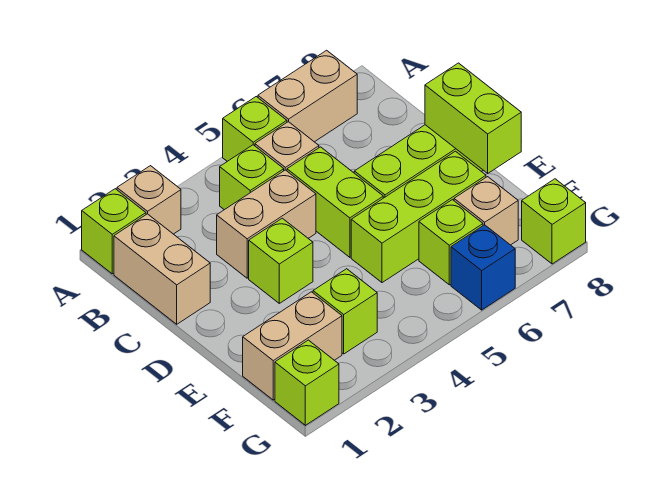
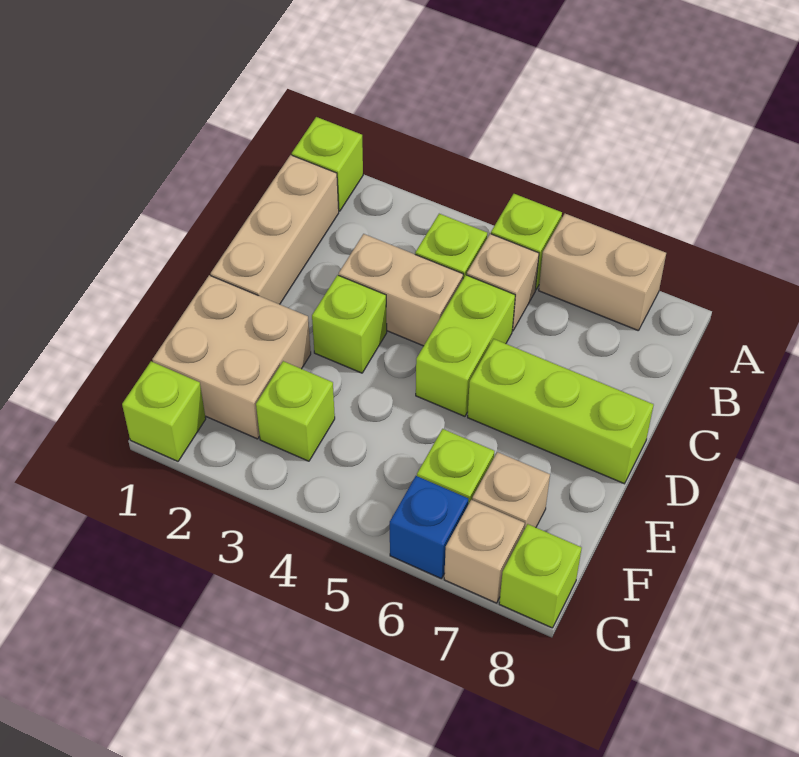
tan 1x1 brick [117,166,181,234] -> tan 1x1 brick moved to [444,500,525,603]
tan 1x2 brick [114,214,210,324] -> tan 1x3 brick [211,155,339,304]
lime 1x2 brick [425,63,521,173] -> none
lime 1x3 brick [351,151,486,283] -> none
tan 1x2 brick [243,292,342,400] -> tan 2x2 brick [152,275,311,439]

